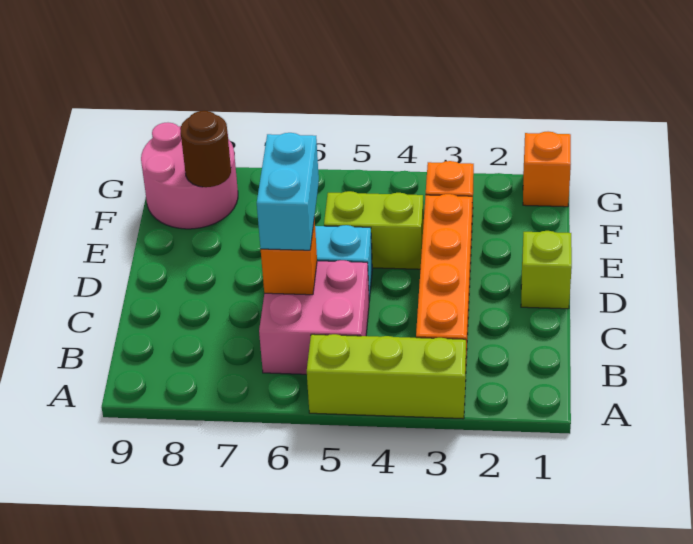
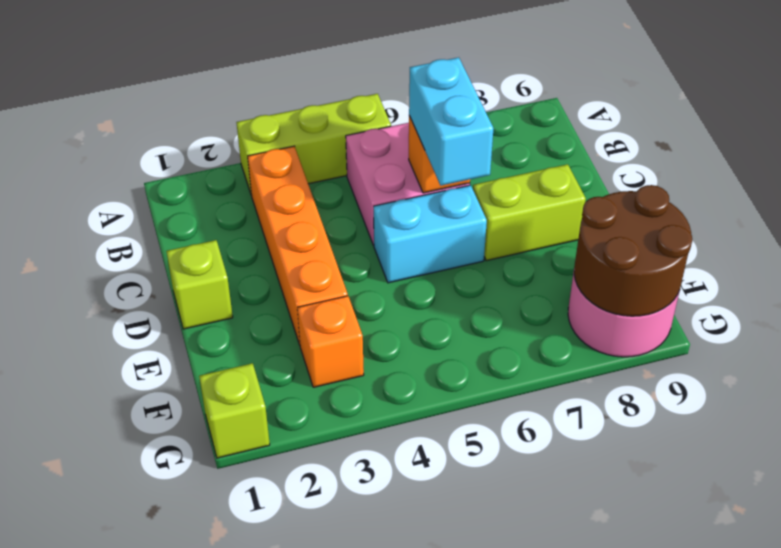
lime 1x2 brick [324,191,423,269] -> lime 1x2 brick moved to [473,164,586,261]
brown 1x1 round brick [180,111,231,187] -> brown 2x2 round brick [574,185,692,316]
orange 1x1 brick [523,132,571,207] -> lime 1x1 brick [199,363,270,458]

